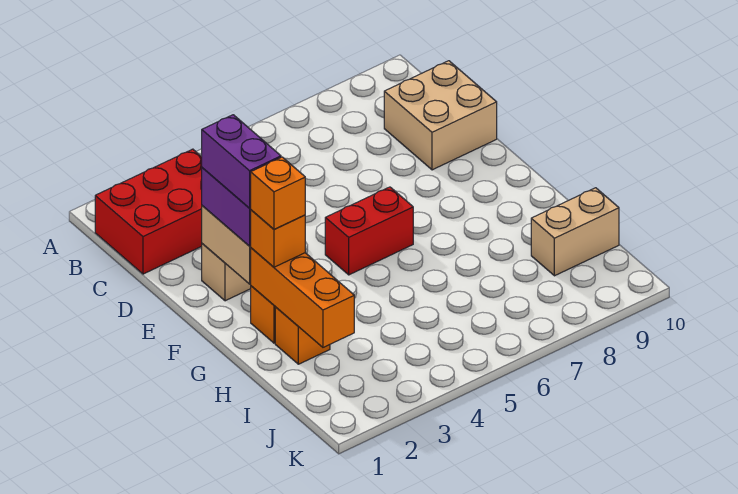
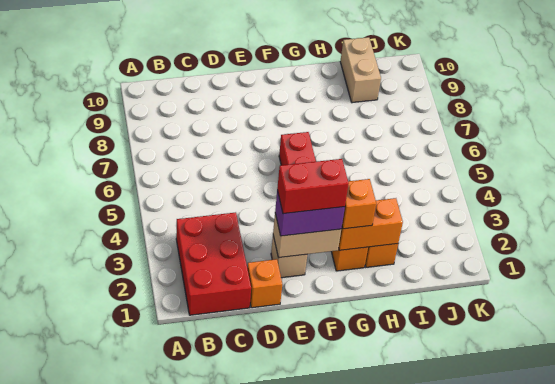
tan 2x2 brick [384,61,497,170] -> none
purple 1x2 brick [202,115,281,208] -> red 1x2 brick [277,159,349,214]
orange 1x3 brick [251,248,354,347] -> orange 1x2 brick [339,198,403,250]
orange 1x1 brick [251,157,305,229] -> orange 1x1 brick moved to [247,259,282,308]

